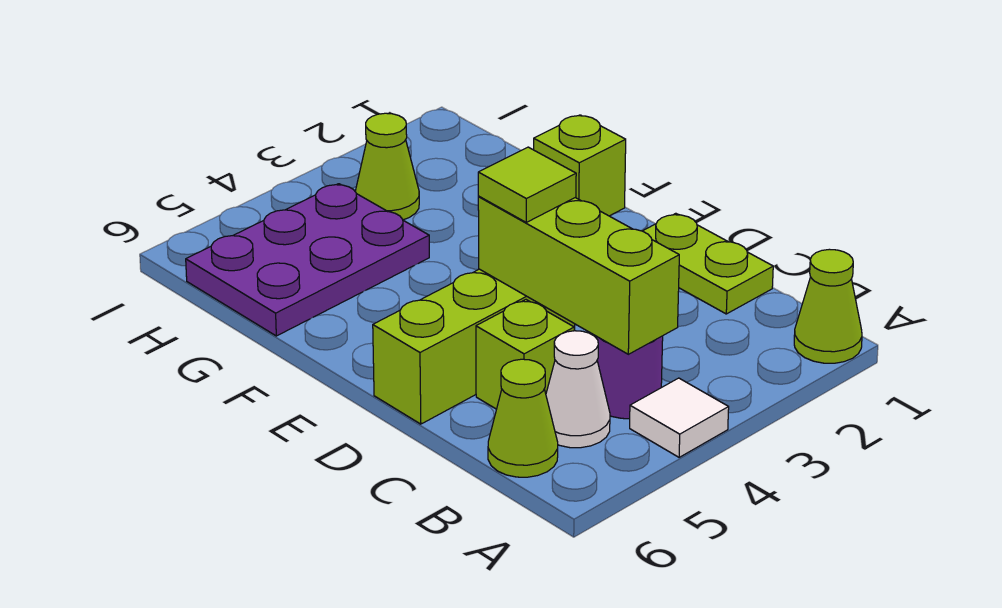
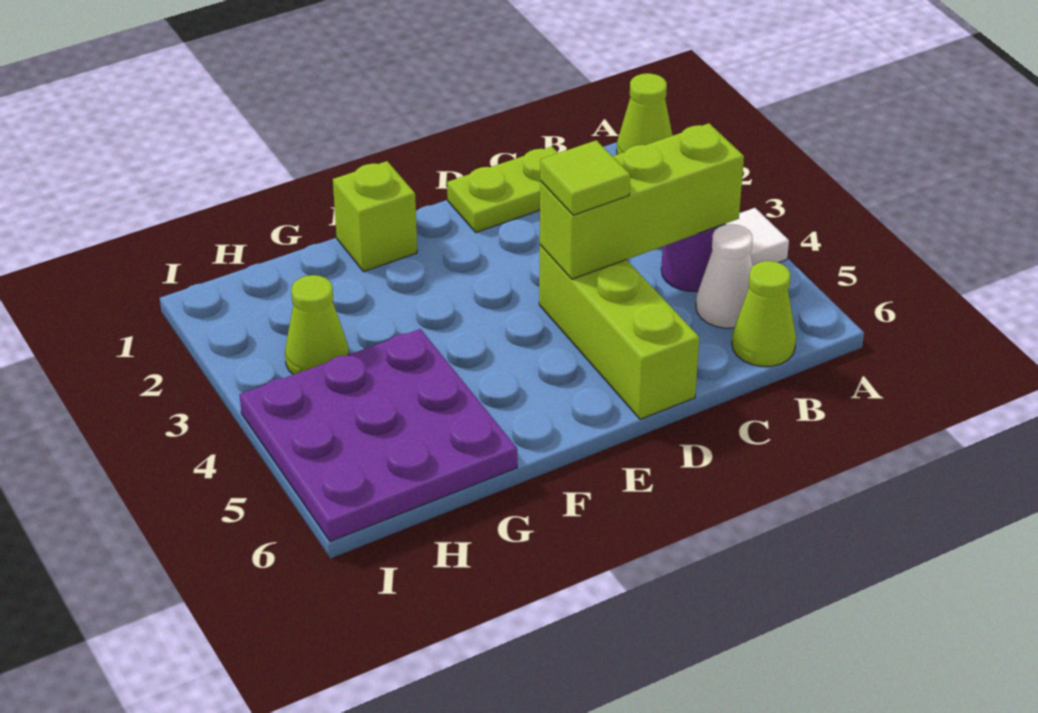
lime 1x1 brick [476,300,574,409] -> none
purple 2x3 plate [186,184,429,336] -> purple 3x3 plate [240,329,517,542]

